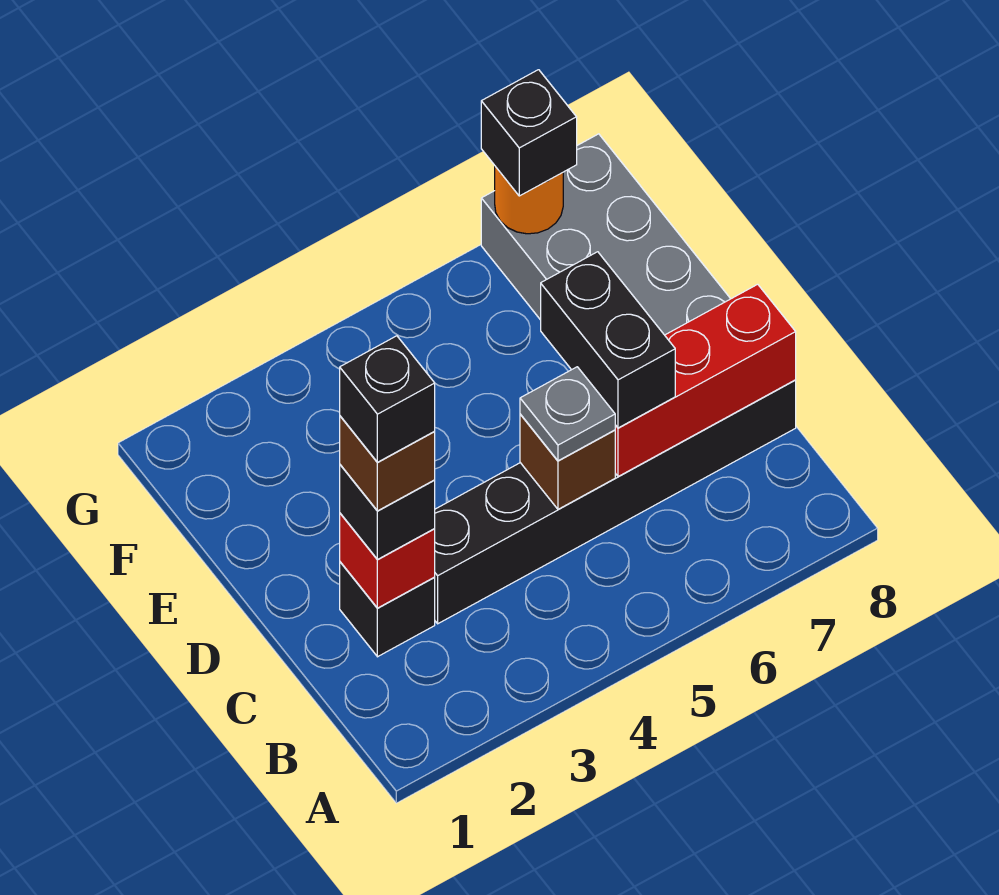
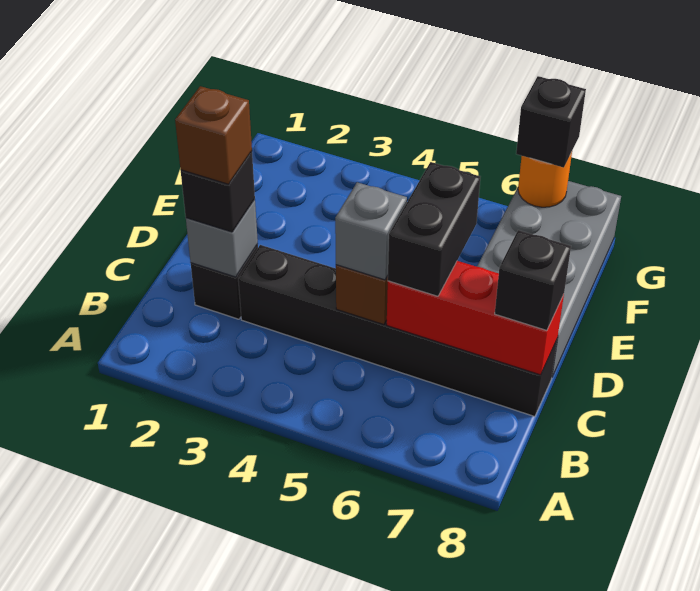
red 1x1 brick [340,513,435,608] -> grey 1x1 brick [186,199,258,277]
black 1x1 brick [340,336,435,462] -> black 1x1 brick moved to [495,230,571,330]
grey 1x1 plate [520,367,615,461] -> grey 1x1 brick [335,182,407,280]

